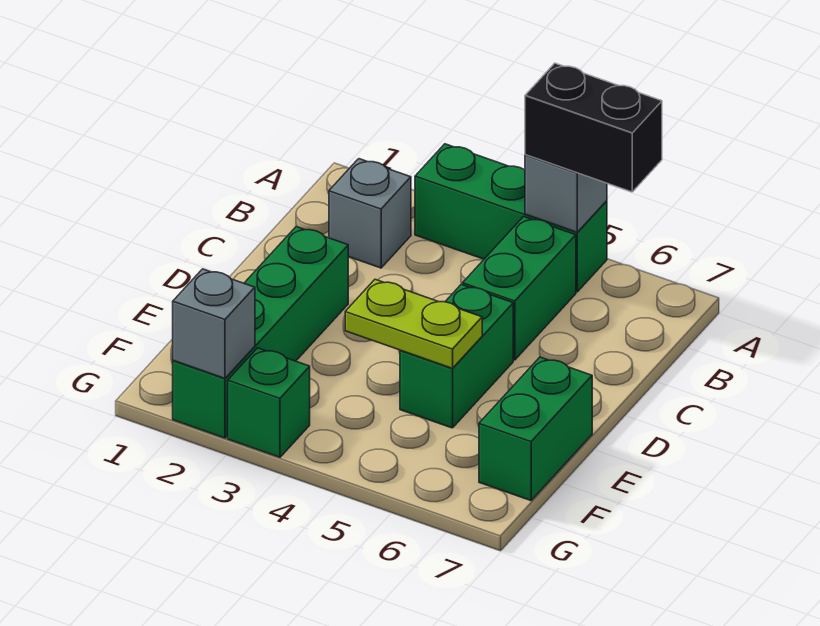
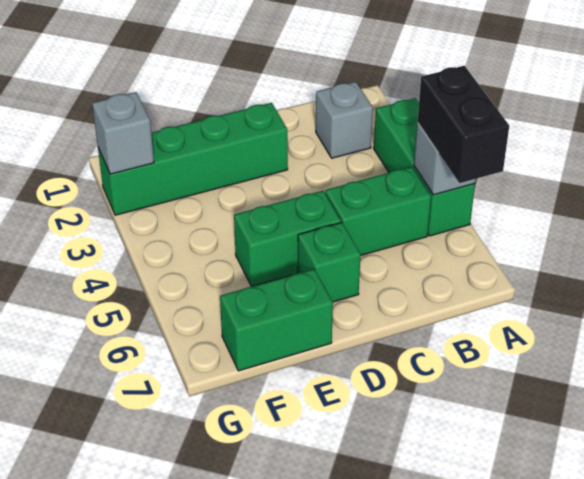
lime 1x2 plate [345,279,482,368] -> none
green 1x1 brick [228,348,310,457] -> green 1x1 brick moved to [298,222,361,302]

